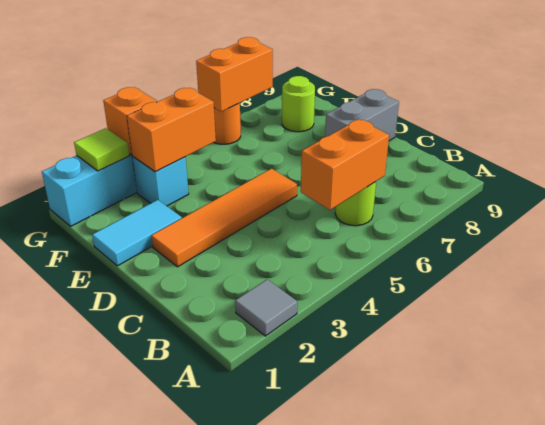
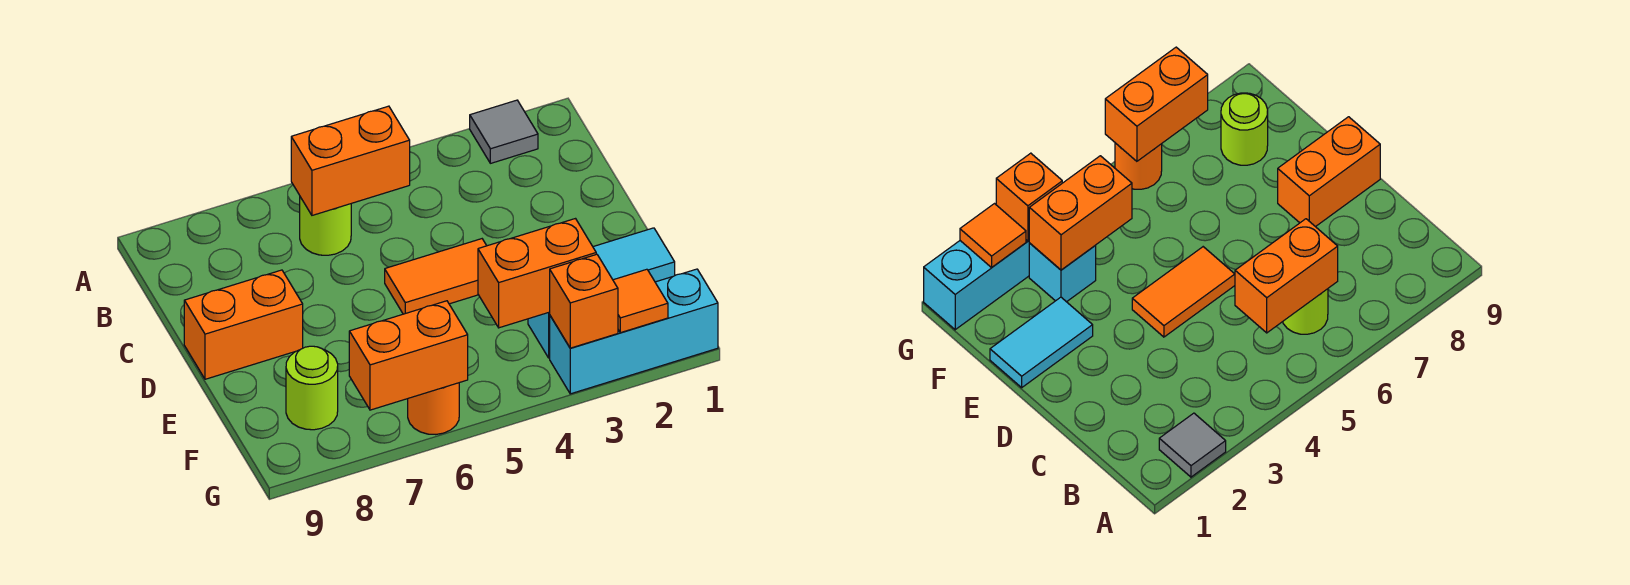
orange 1x4 tile [151,169,297,267] -> orange 1x2 tile [385,239,487,314]
grey 1x2 brick [325,89,399,141] -> orange 1x2 brick [184,270,303,379]
lime 1x1 tile [74,128,129,171] -> orange 1x1 tile [613,269,668,333]

